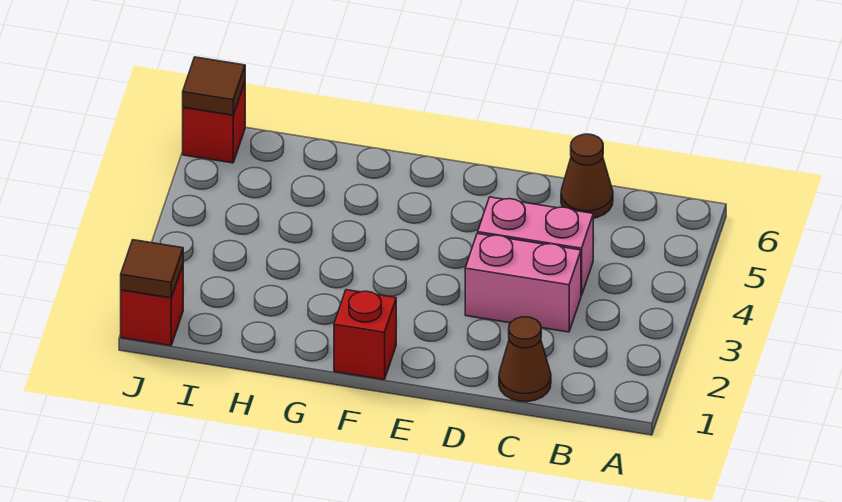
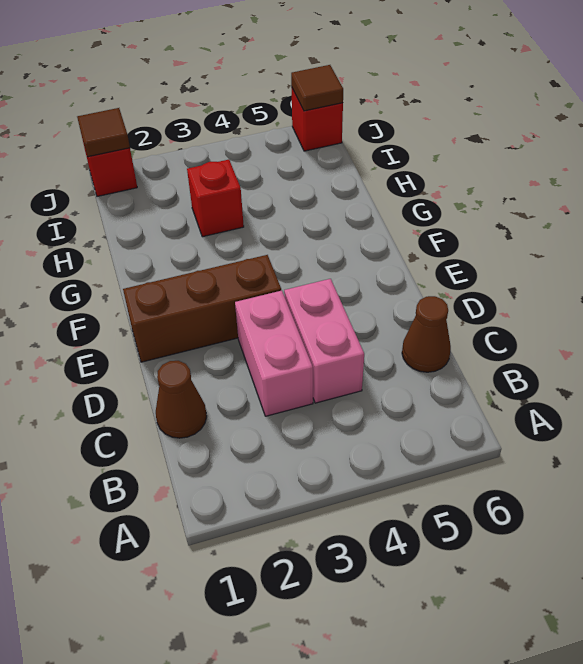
none -> brown 1x3 brick [123,255,281,362]
red 1x1 brick [334,290,396,380] -> red 1x1 brick moved to [187,160,244,237]

